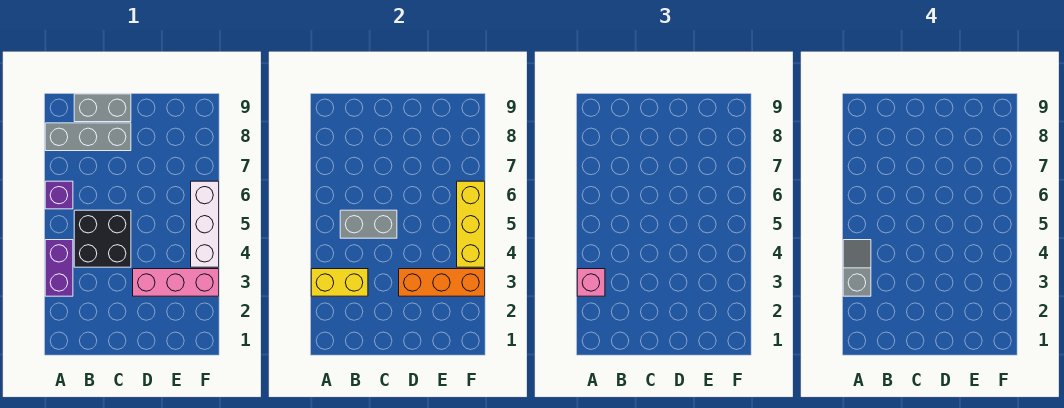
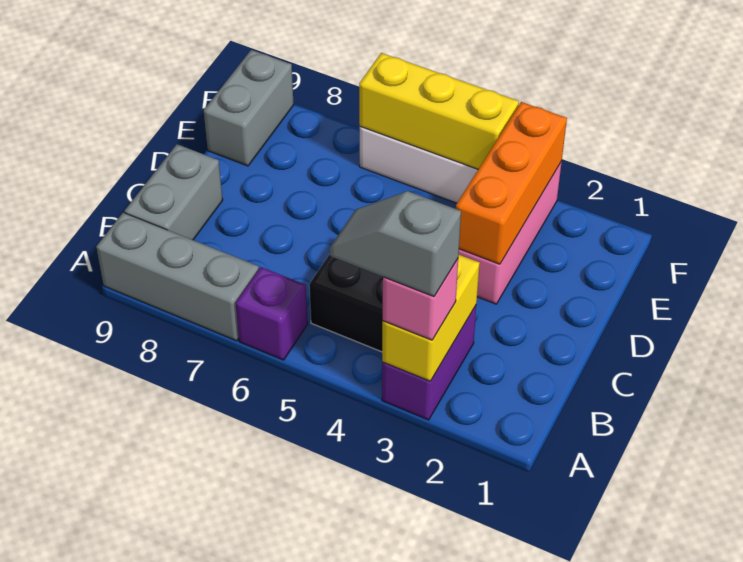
purple 1x2 brick [45,240,73,296] -> purple 1x2 brick turned to [382,306,476,420]
grey 1x3 brick [45,123,131,151] -> grey 1x3 brick turned to [96,212,259,341]
grey 1x2 brick [340,210,397,238] -> grey 1x2 brick moved to [204,50,294,166]

